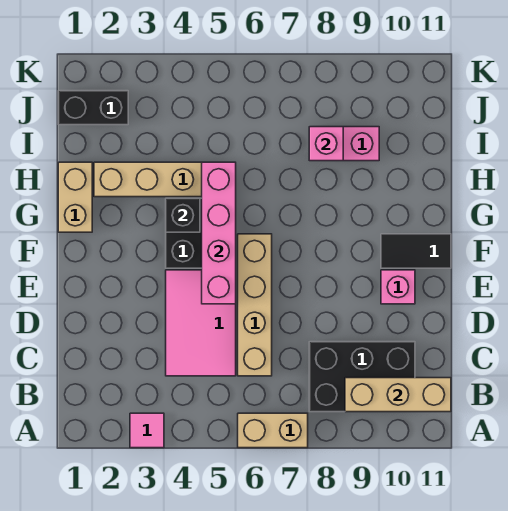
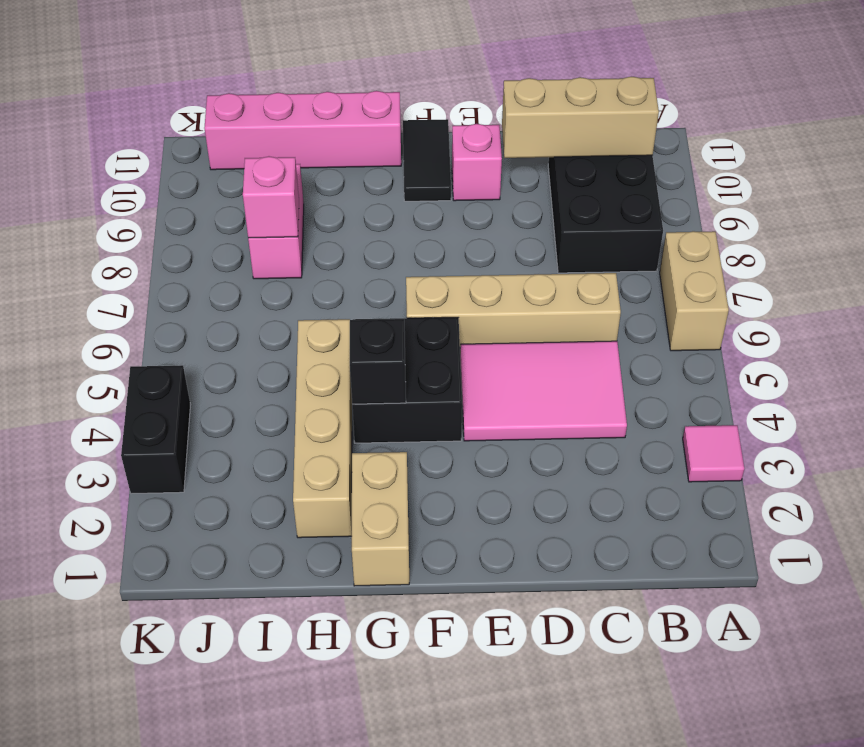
tan 1x3 brick [345,378,451,412] -> tan 1x3 brick turned to [502,77,659,158]
pink 1x4 brick [202,162,236,304] -> pink 1x4 brick moved to [204,91,401,170]
tan 1x2 brick [58,162,92,232] -> tan 1x2 brick turned to [352,452,409,586]
black 1x2 brick [58,91,128,125] -> black 1x2 brick moved to [121,365,191,494]

